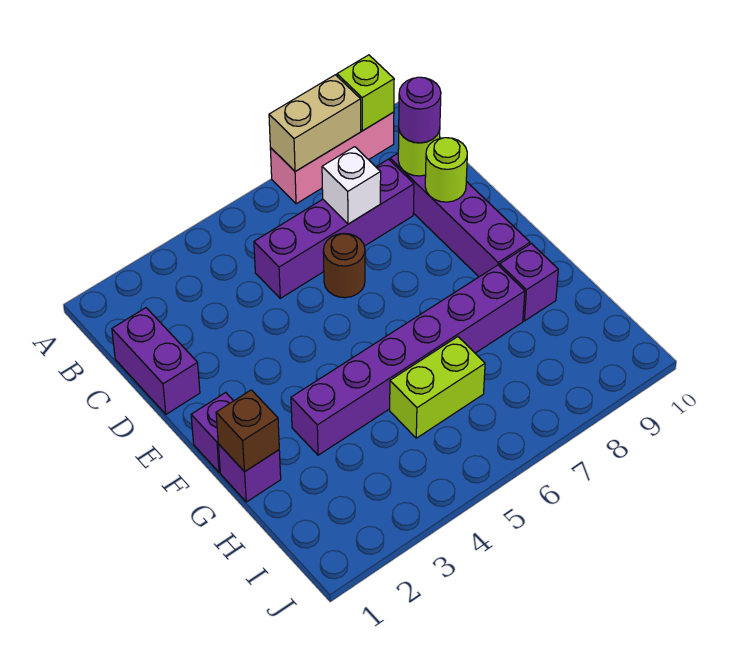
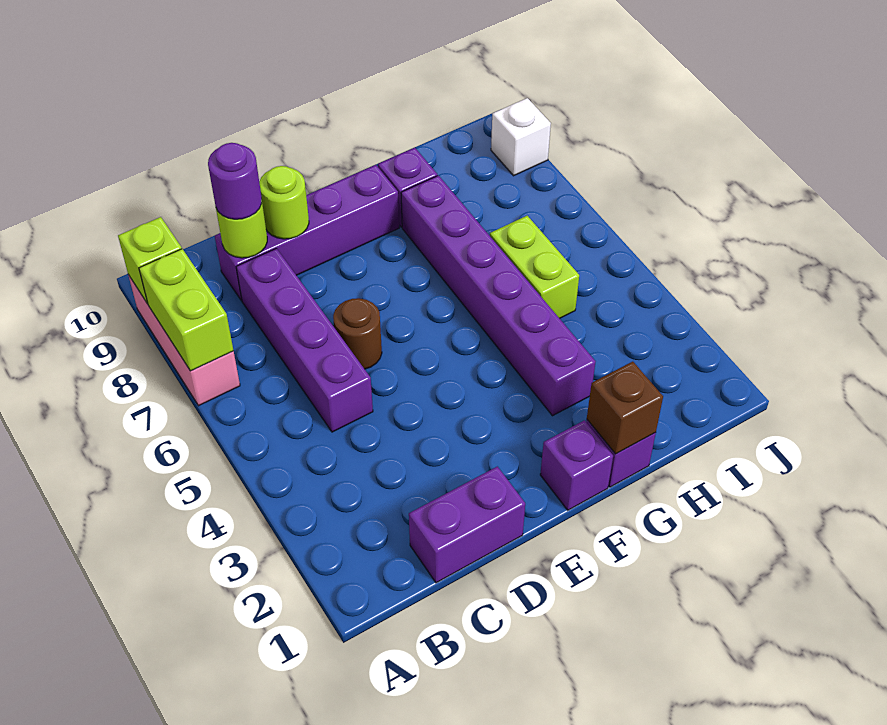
tan 1x2 brick [269,75,361,172] -> lime 1x2 brick [139,249,234,371]
white 1x1 brick [322,147,381,224] -> white 1x1 brick moved to [491,98,551,176]

